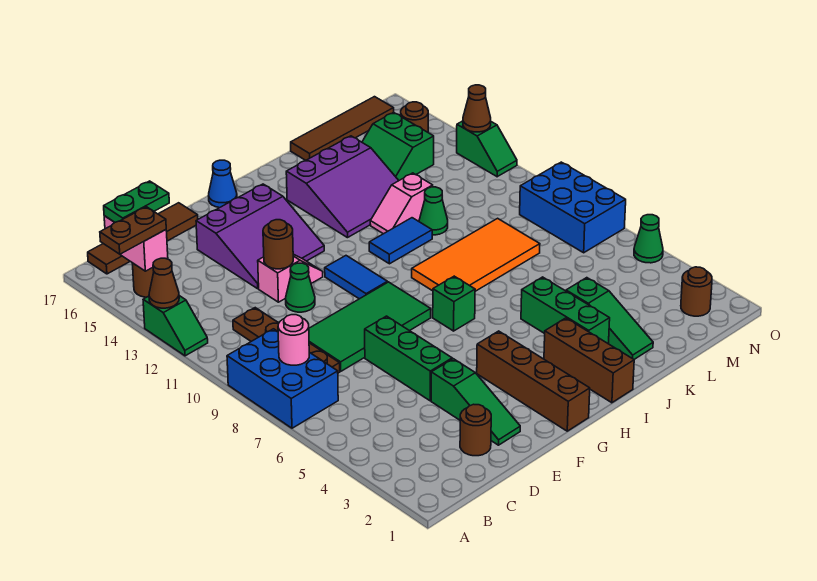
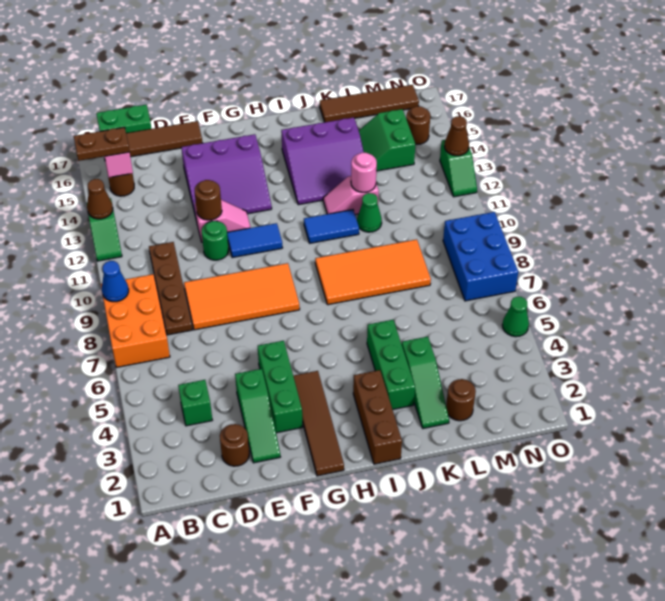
blue 2x3 brick [227,329,338,428] -> orange 2x3 brick [101,274,170,368]
pink 1x1 round brick [278,315,309,365] -> pink 1x1 round brick moved to [351,153,377,192]
green 2x4 tile [309,282,431,371] -> orange 2x4 tile [184,263,300,330]
green 1x3 brick [365,316,452,401] -> green 1x3 brick moved to [258,341,303,433]
green 1x1 cone [286,263,315,312] -> green 1x1 round brick [202,221,229,260]
brown 1x4 brick [477,331,590,431] -> brown 1x4 tile [293,371,344,476]
blue 1x2 tile [325,256,387,299] -> blue 1x2 tile turned to [227,223,282,258]
blue 1x1 cone [209,160,237,208] -> blue 1x1 cone moved to [101,261,129,302]
green 1x1 brick [433,276,475,331] -> green 1x1 brick moved to [178,380,212,426]
brown 1x1 round brick [681,267,712,316] -> brown 1x1 round brick moved to [446,379,476,421]

